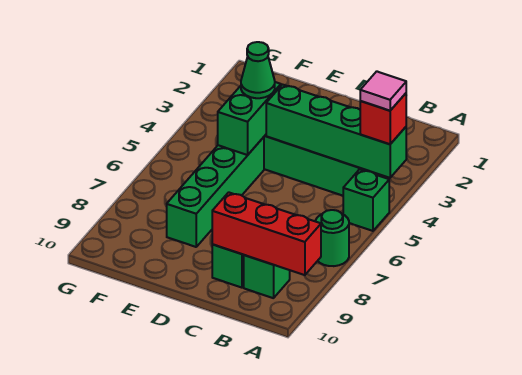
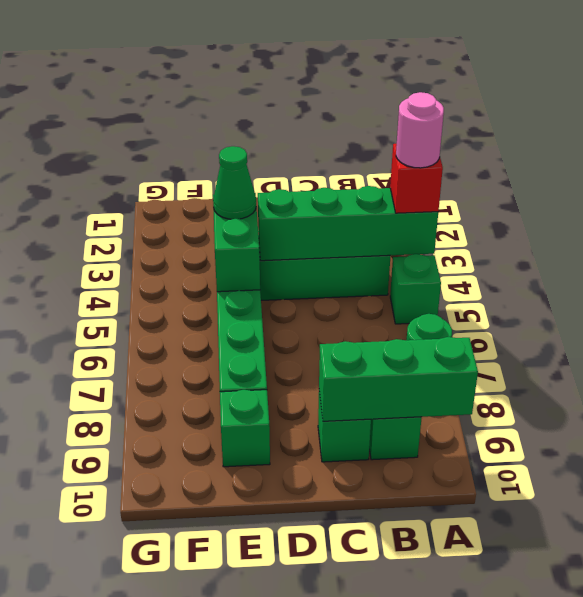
pink 1x1 tile [360,71,406,111] -> pink 1x1 round brick [396,92,444,168]
red 1x3 brick [212,192,321,275] -> green 1x3 brick [319,337,478,421]
none -> green 1x1 brick [220,390,270,467]

